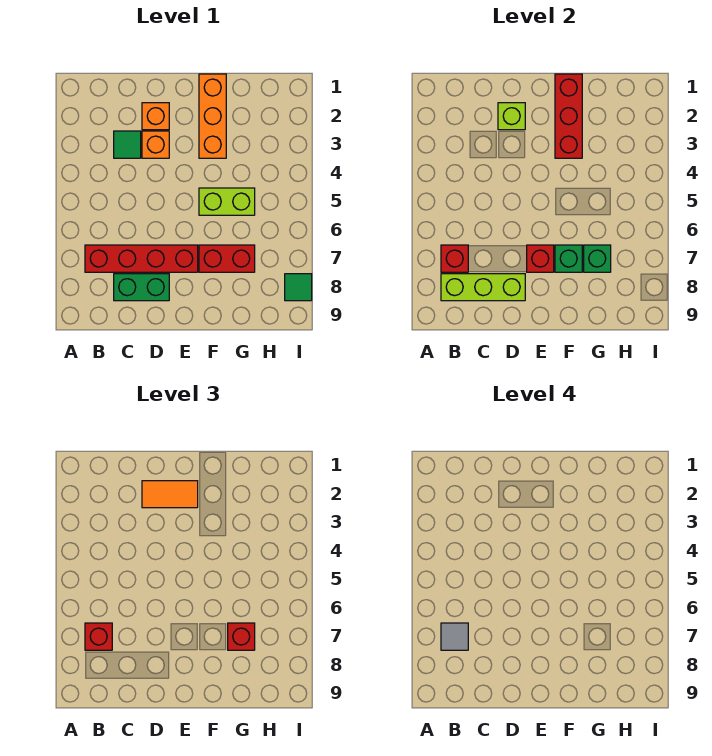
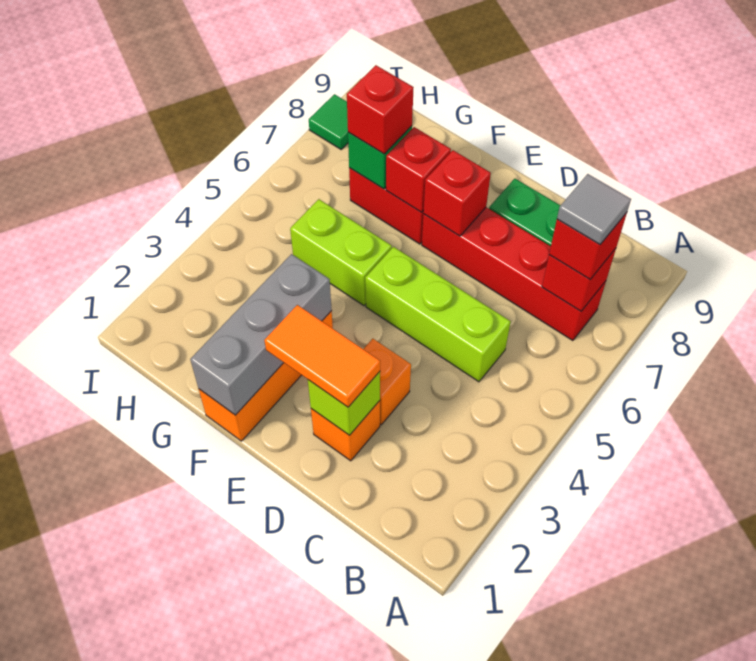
lime 1x3 brick [441,274,525,301] -> lime 1x3 brick moved to [365,247,511,382]
green 1x1 tile [114,131,141,158] -> none
red 1x3 brick [555,74,582,158] -> grey 1x3 brick [190,254,332,415]
green 1x1 brick [555,245,582,272] -> red 1x1 brick [386,127,451,212]

